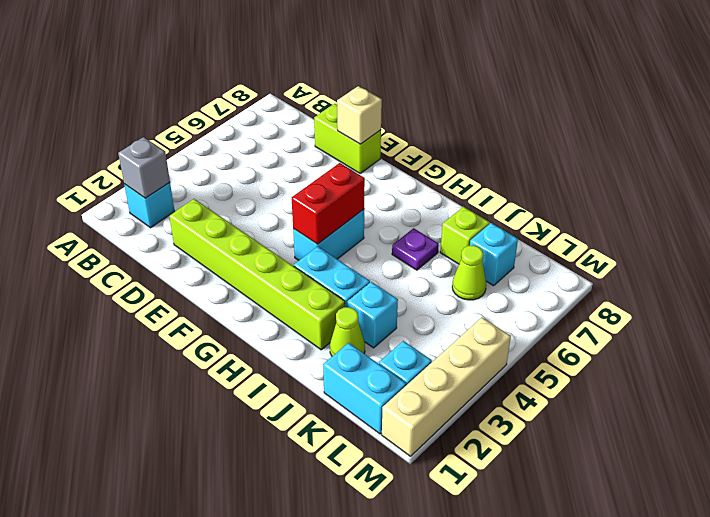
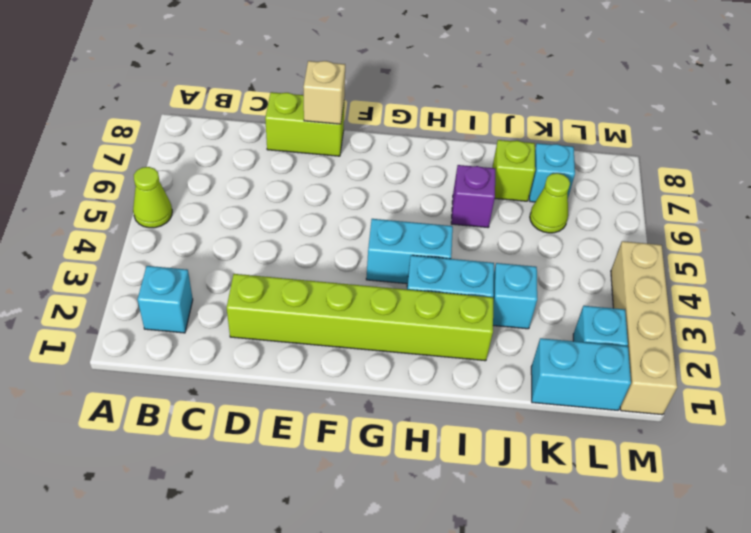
grey 1x1 brick [118,137,170,198] -> none
cyan 1x2 brick [293,209,364,260] -> cyan 1x2 brick turned to [366,219,453,284]
red 1x2 brick [292,163,365,244] -> none
purple 1x1 plate [392,228,439,270] -> purple 1x1 brick [451,165,495,227]
lime 1x1 cone [330,307,365,356] -> lime 1x1 cone moved to [133,167,172,228]

